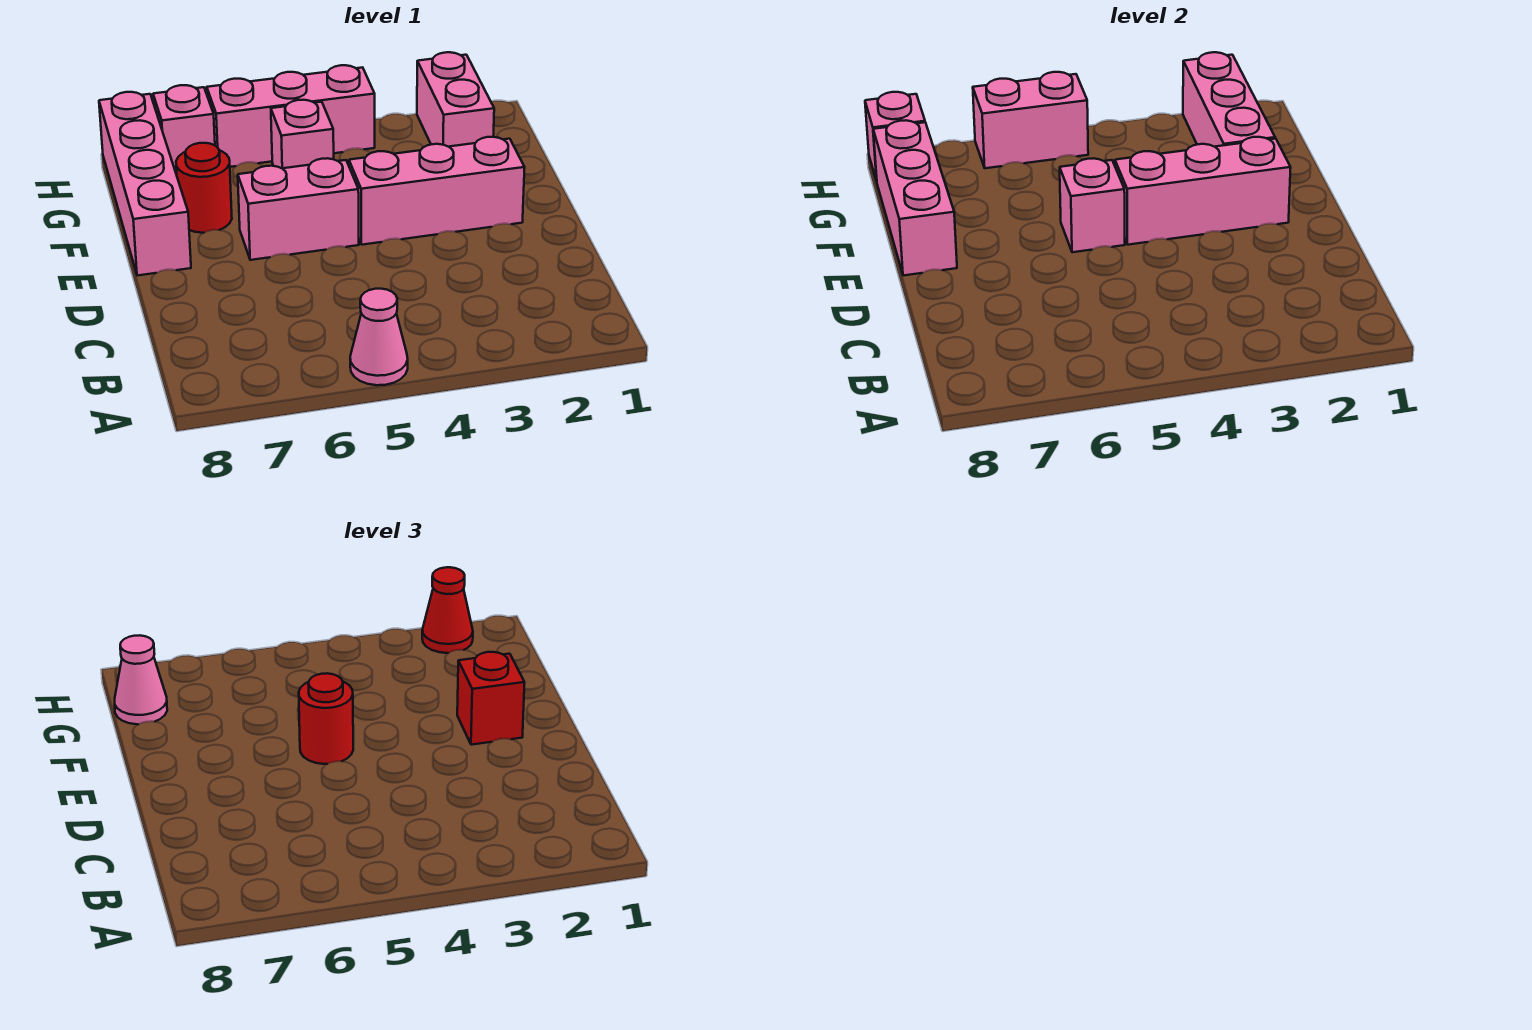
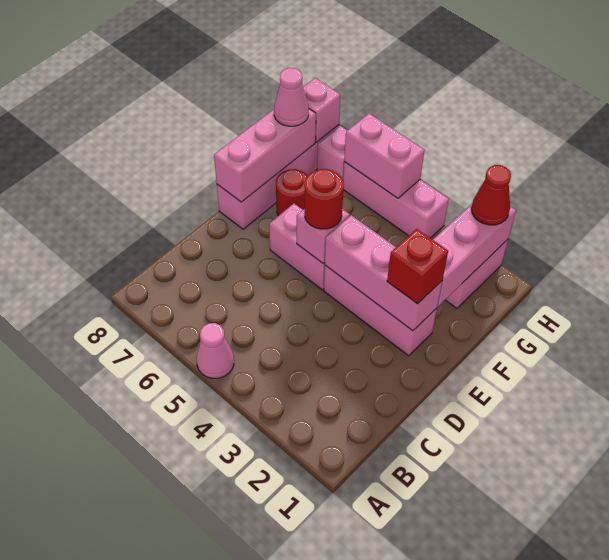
pink 1x1 brick [271,100,334,168] -> none

